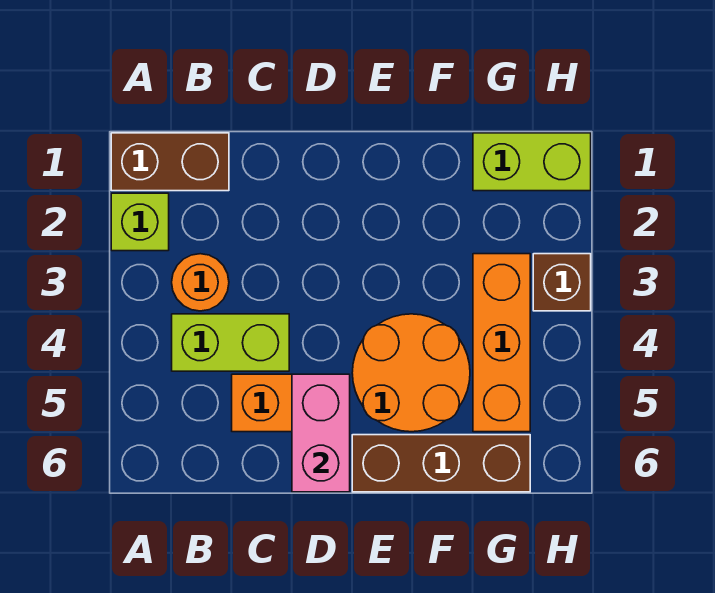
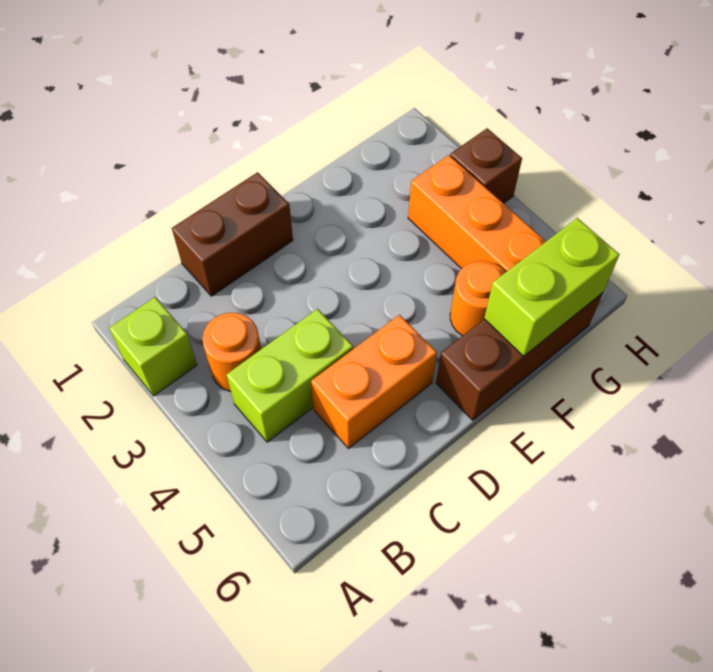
brown 1x2 brick [111,133,229,191] -> brown 1x2 brick moved to [172,172,293,296]
pink 1x2 brick [292,374,350,492] -> none
orange 2x2 round brick [352,314,470,432] -> orange 1x1 round brick [450,261,506,336]
lime 1x2 brick [473,133,591,191] -> lime 1x2 brick moved to [484,218,620,356]

